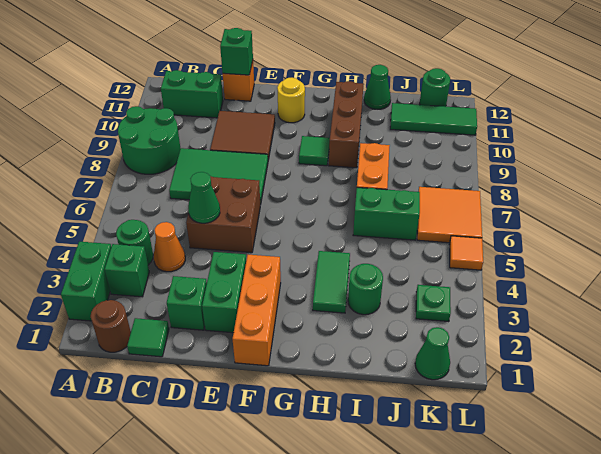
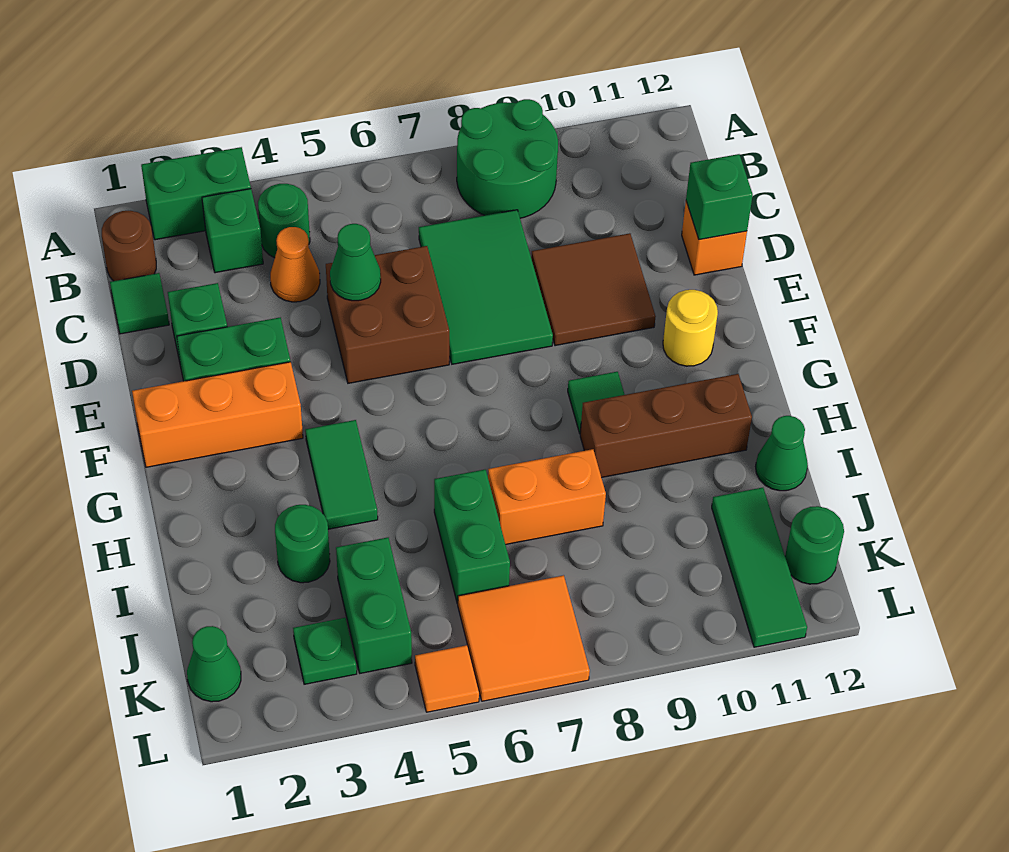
green 1x2 brick [161,70,223,118] -> green 1x2 brick moved to [336,538,412,673]
green 1x2 tile [313,251,350,313] -> green 1x2 tile turned to [305,420,378,529]

